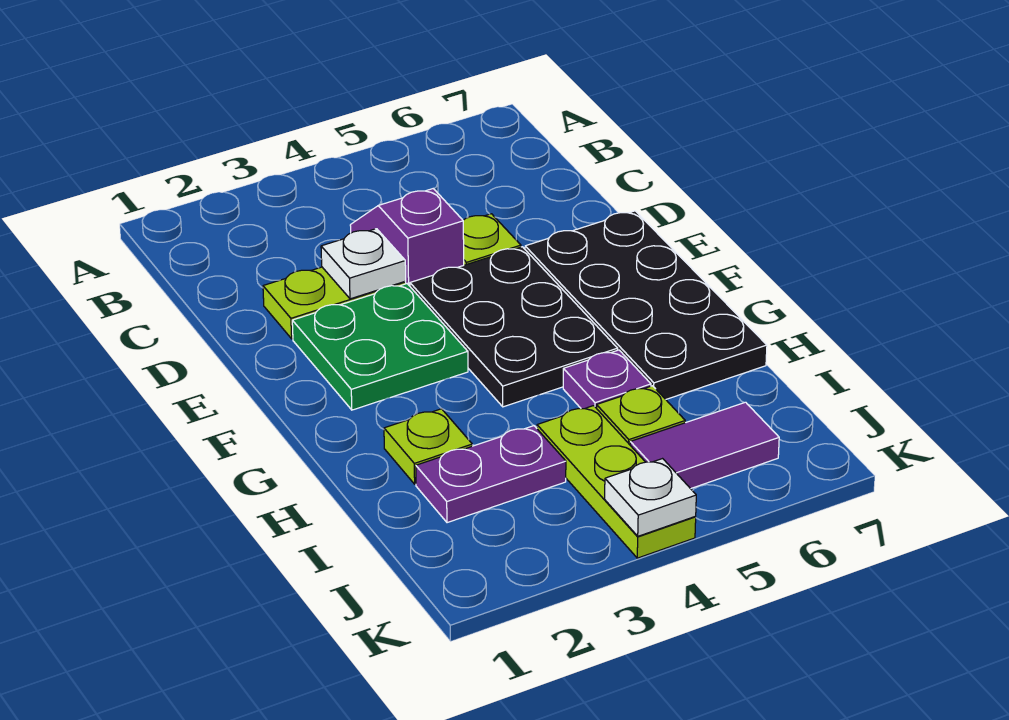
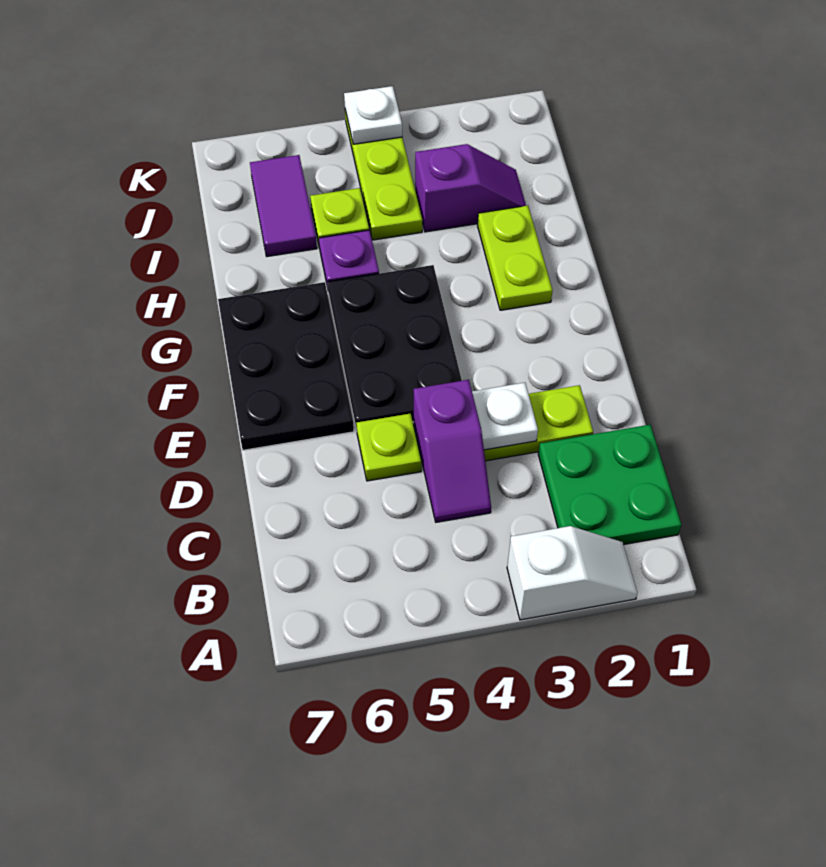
none -> white 1x2 slope [507,526,637,620]
green 2x2 plate [292,284,468,410] -> green 2x2 plate moved to [538,425,681,545]
black 2x4 plate [525,211,767,399] -> black 2x3 plate [218,282,354,450]
lime 1x1 plate [384,409,472,484] -> lime 1x2 plate [478,206,553,310]
purple 1x2 plate [416,426,566,523] -> purple 1x2 slope [415,144,526,232]
purple 1x2 tile [630,402,779,489] -> purple 1x2 tile turned to [250,155,317,257]

